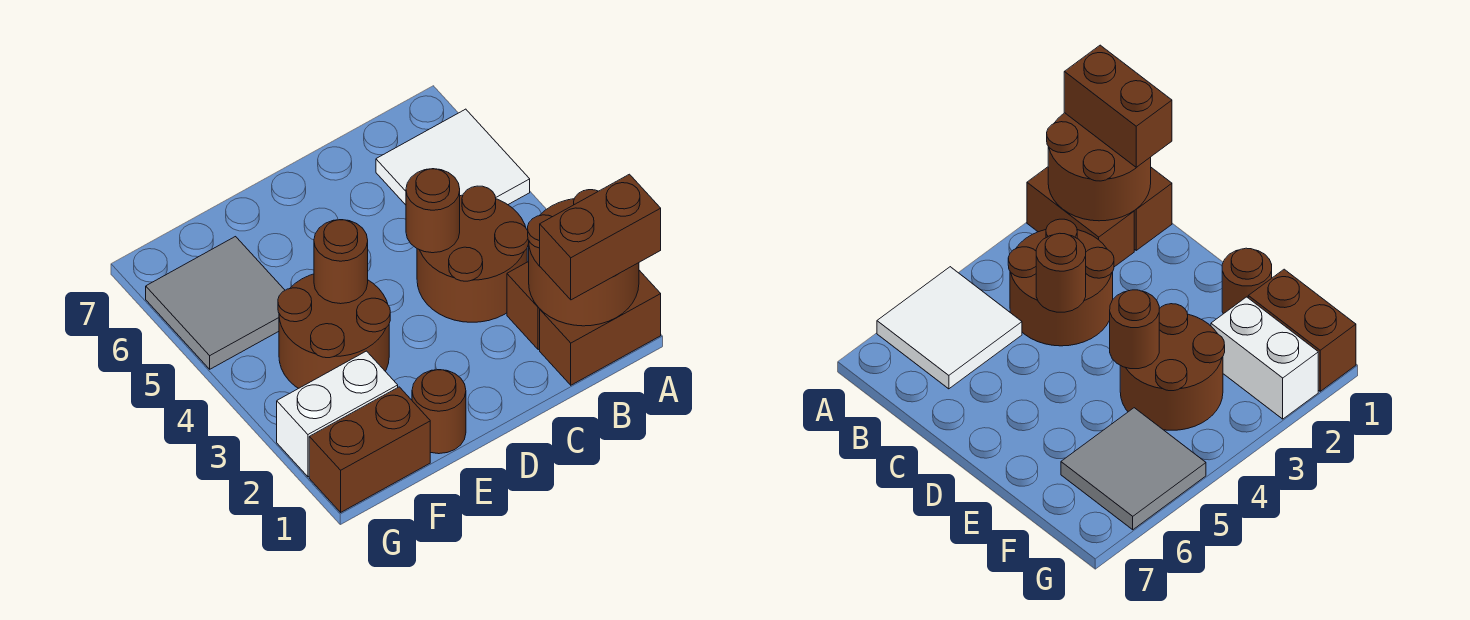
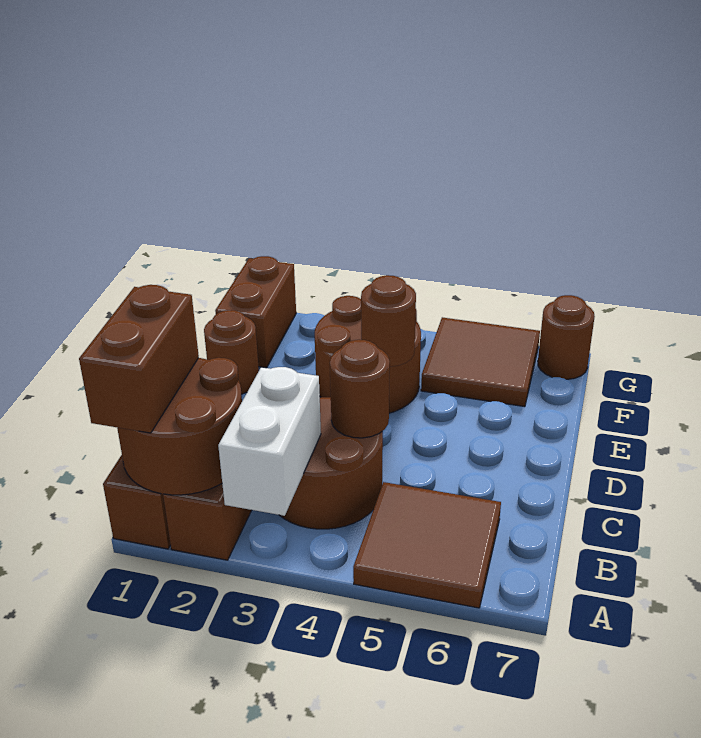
white 2x2 tile [376,109,530,205] -> brown 2x2 tile [353,482,501,608]
white 1x2 brick [277,351,398,477] -> white 1x2 brick moved to [218,367,321,516]
grey 2x2 tile [146,237,285,369] -> brown 2x2 tile [421,317,540,407]
none -> brown 1x1 round brick [538,295,595,379]

